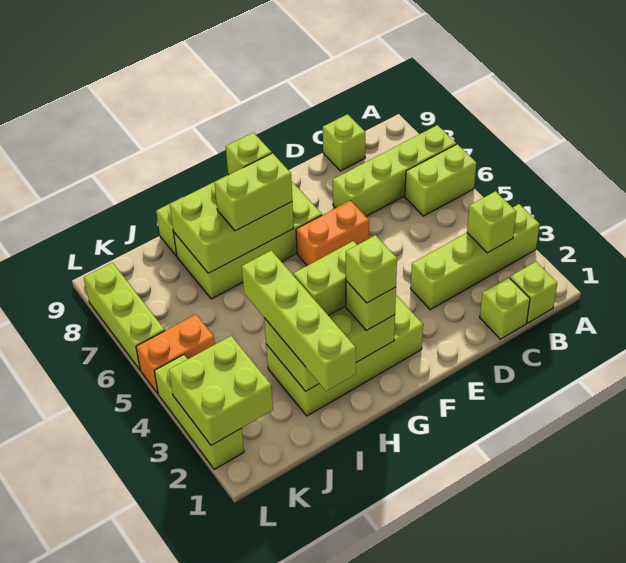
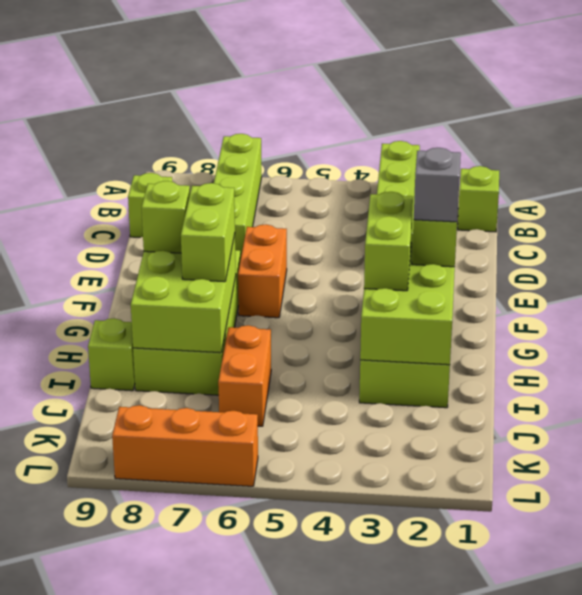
lime 1x2 brick [405,144,476,216] -> none
lime 1x1 brick [467,191,516,253] -> none
lime 1x1 brick [480,277,530,339] -> none
lime 1x1 brick [346,235,397,303] -> grey 1x1 brick [414,148,461,222]
lime 1x4 brick [242,251,356,391] -> none
lime 2x2 brick [169,336,273,445] -> none
orange 1x2 brick [136,315,215,394] -> orange 1x2 brick moved to [218,325,271,426]
lime 1x3 brick [154,355,244,469] -> none
lime 1x3 brick [84,263,165,370] -> orange 1x3 brick [112,405,258,486]

